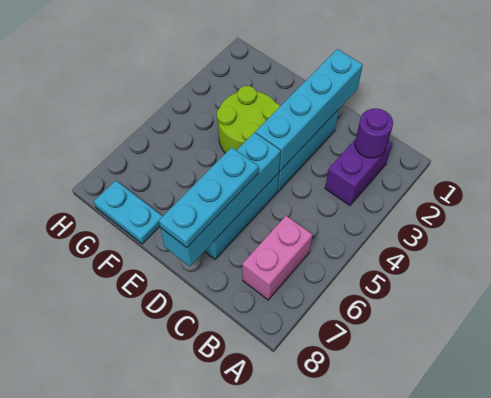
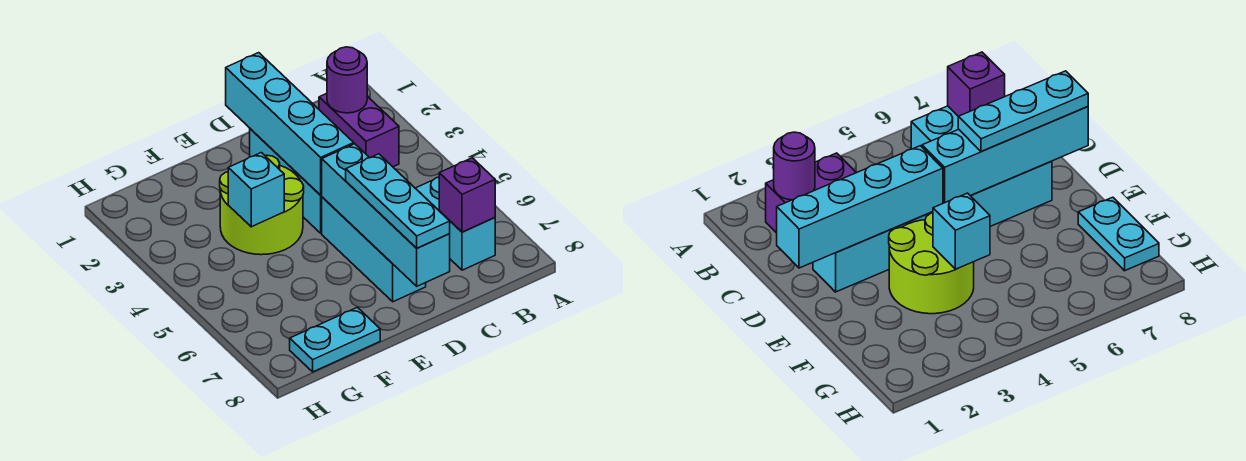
pink 1x2 brick [242,216,313,300] -> cyan 1x2 brick [416,177,495,270]
none -> purple 1x1 brick [439,158,495,232]
none -> cyan 1x1 brick [228,153,284,227]

